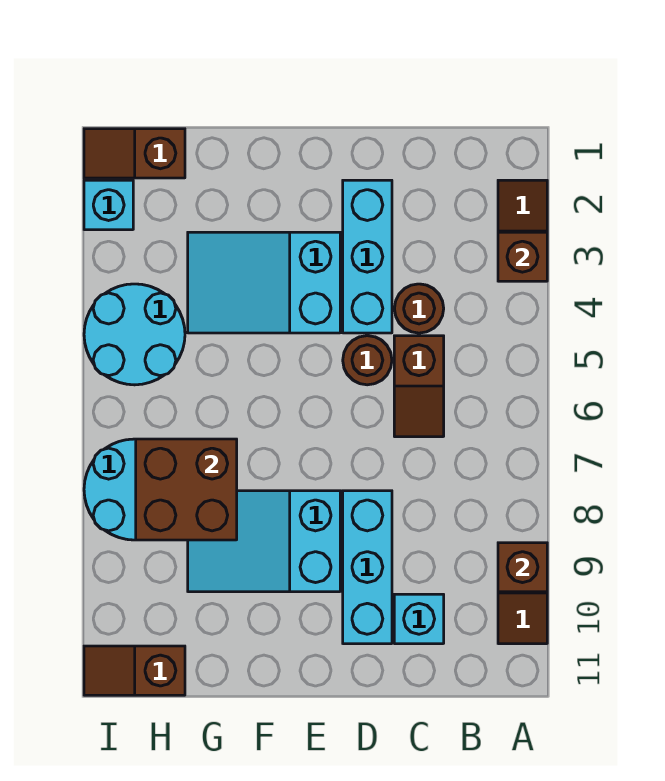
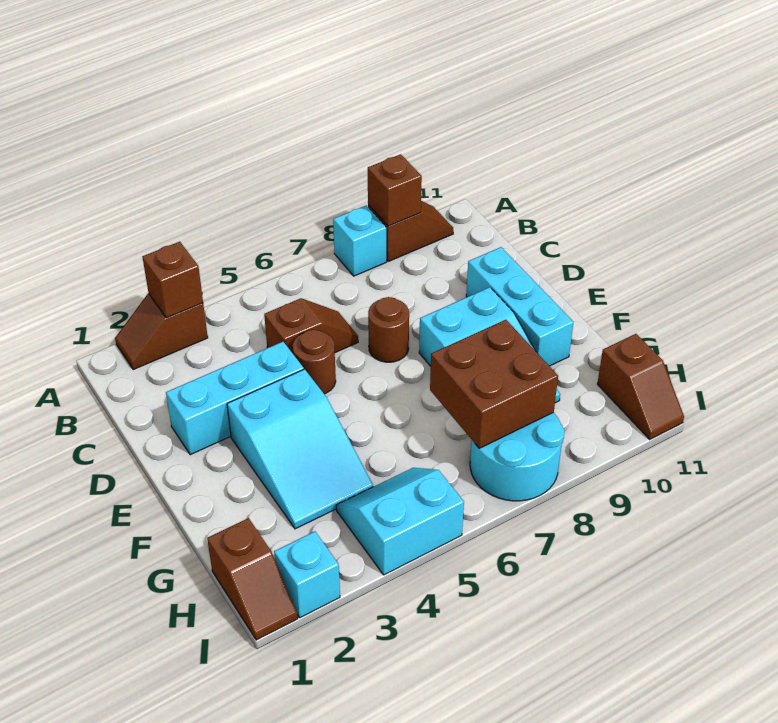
brown 1x1 round brick [395,284,444,333] -> brown 1x1 round brick moved to [368,297,409,362]
cyan 1x1 brick [394,594,444,644] -> cyan 1x1 brick moved to [333,205,386,276]
cyan 1x3 brick [343,491,392,644] -> cyan 1x3 brick turned to [466,247,573,366]
cyan 2x2 round brick [84,284,185,385] -> cyan 2x2 slope [336,468,464,575]

